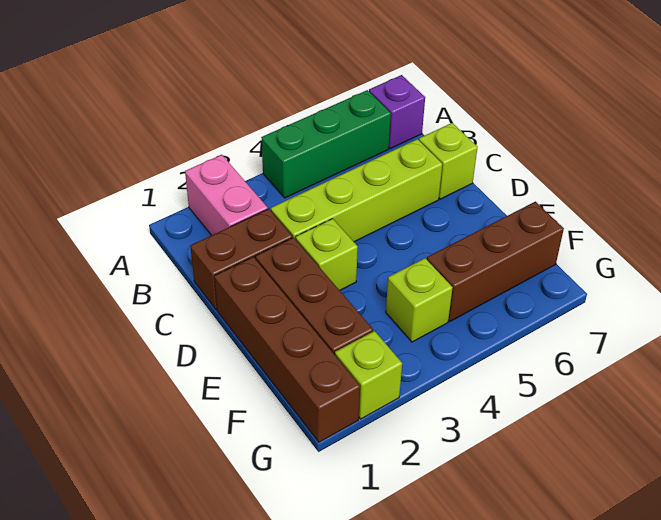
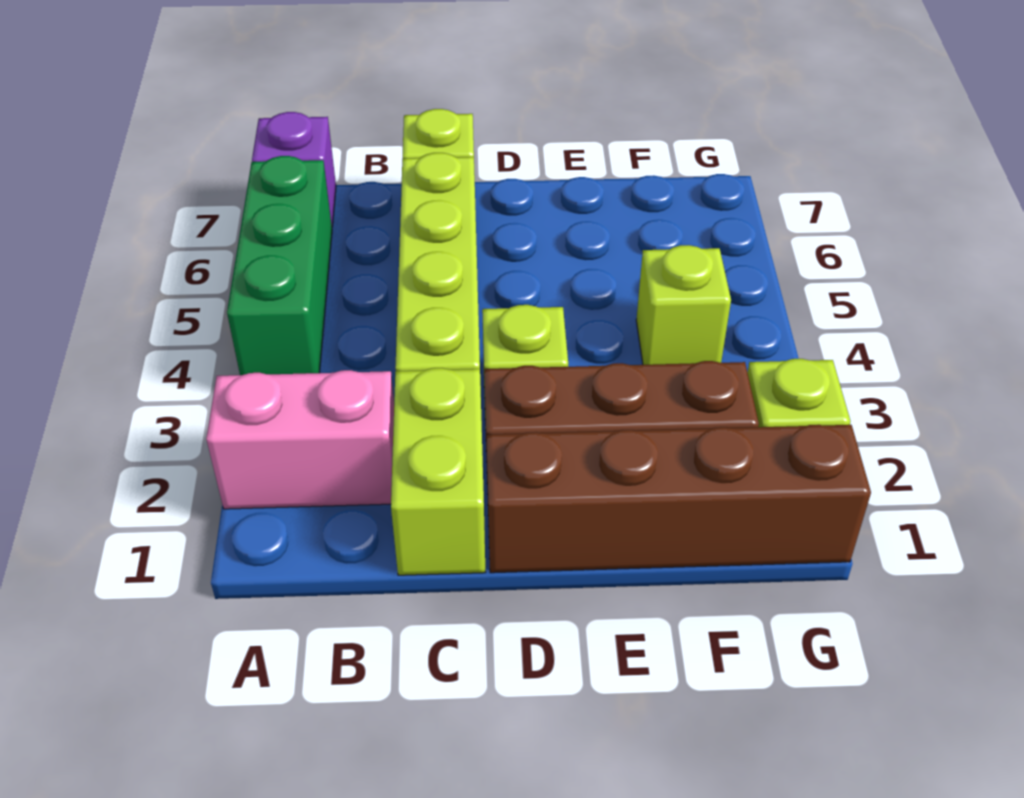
brown 1x2 brick [190,209,292,310] -> lime 1x2 brick [391,368,485,575]
brown 1x3 brick [427,202,564,321] -> none

